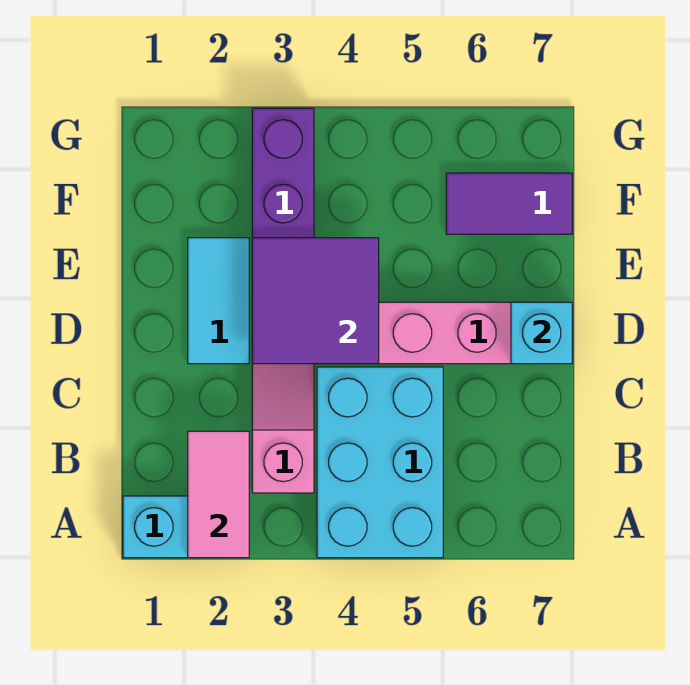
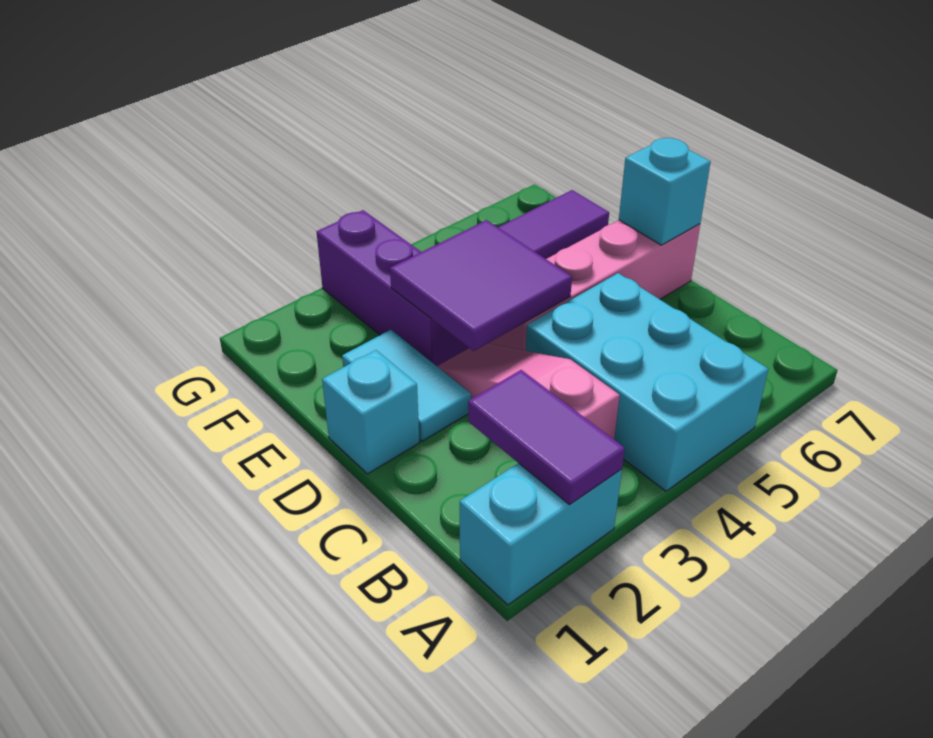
pink 1x2 tile [188,431,249,558] -> purple 1x2 tile [468,370,625,505]
none -> cyan 1x1 brick [322,350,419,474]

